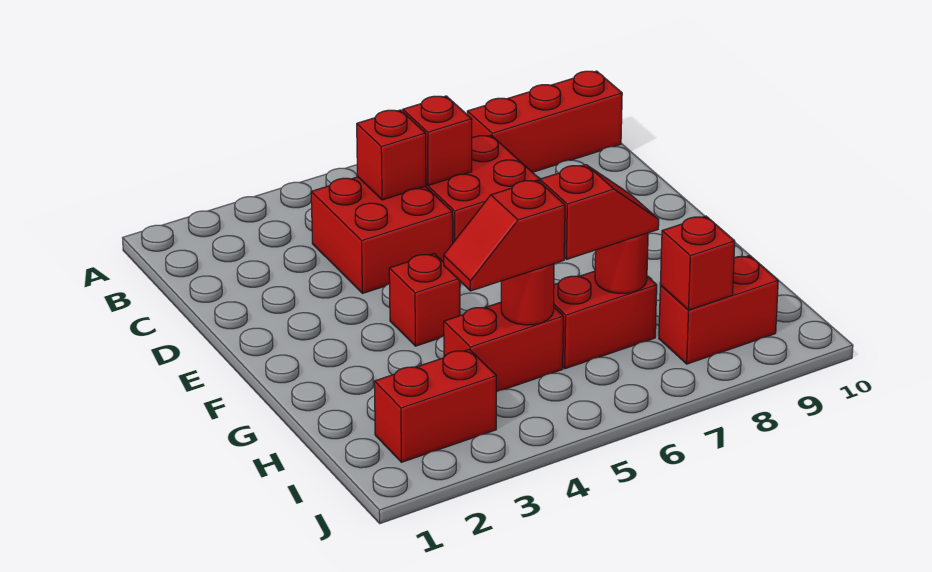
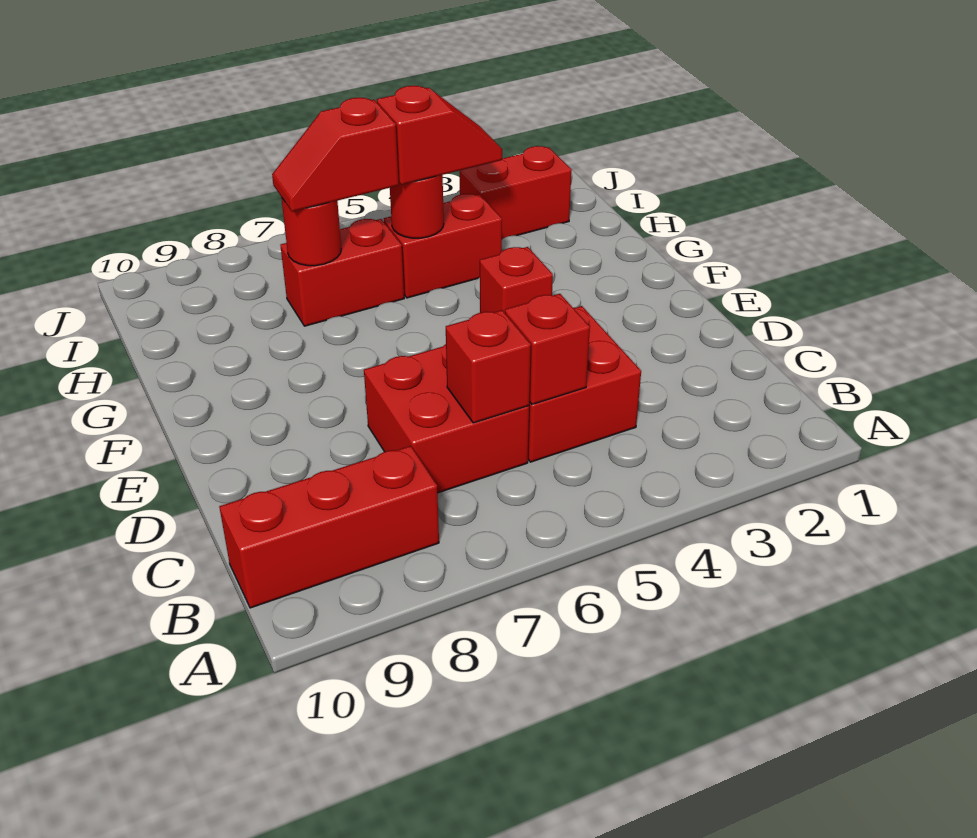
red 1x2 brick [659,255,778,364] -> none
red 1x1 brick [660,216,735,310] -> none

